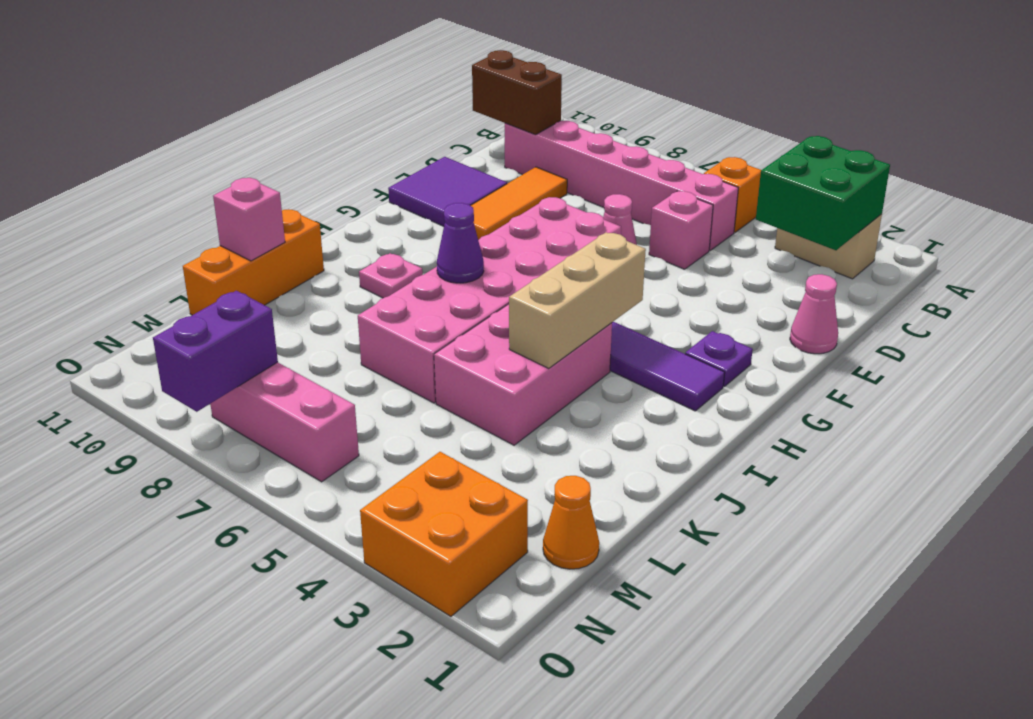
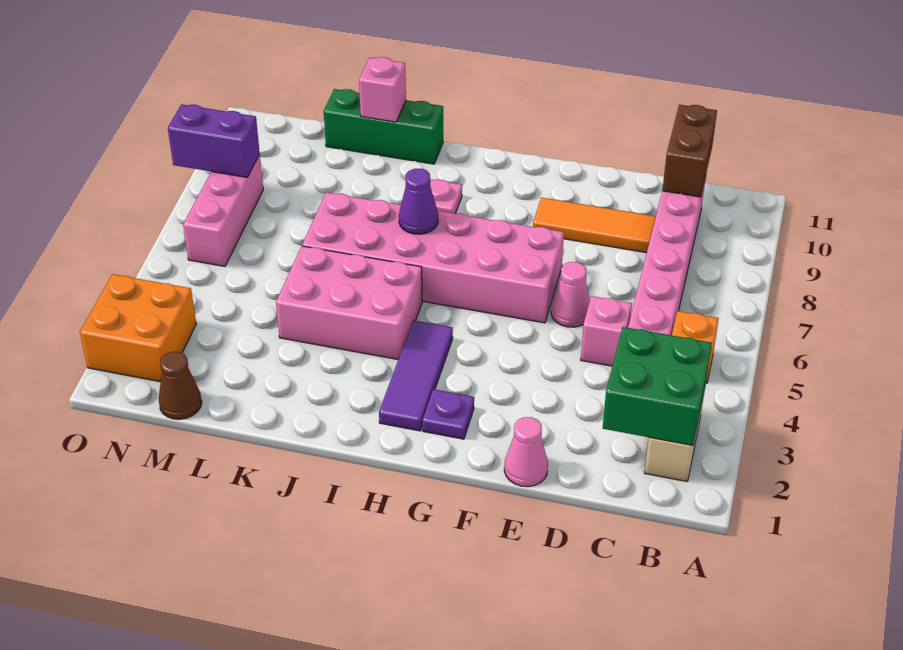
purple 2x2 tile [388,157,507,226] -> none
tan 1x3 brick [509,232,646,368] -> none
orange 1x3 brick [183,210,324,315] -> green 1x3 brick [324,89,443,164]
orange 1x1 cone [543,476,599,569] -> brown 1x1 cone [159,352,202,419]

